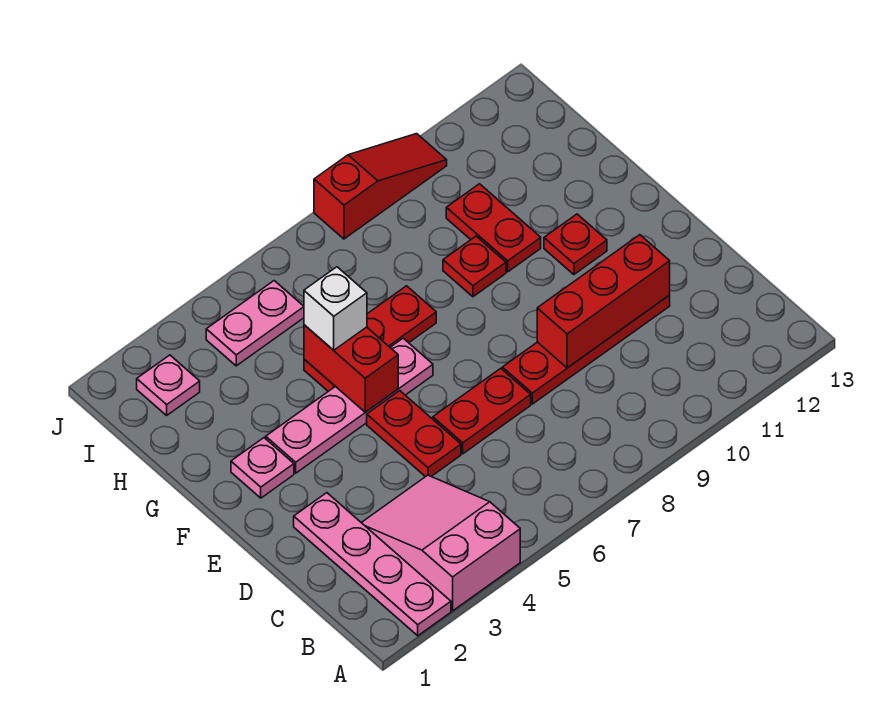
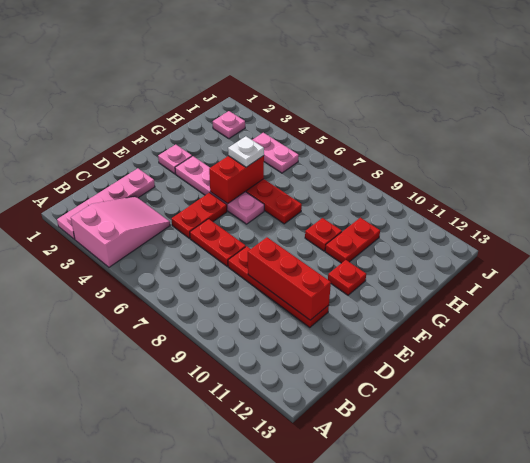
white 1x1 brick [304,267,367,350] -> white 1x1 plate [228,136,264,167]
red 1x3 slope [314,134,447,239] -> none

